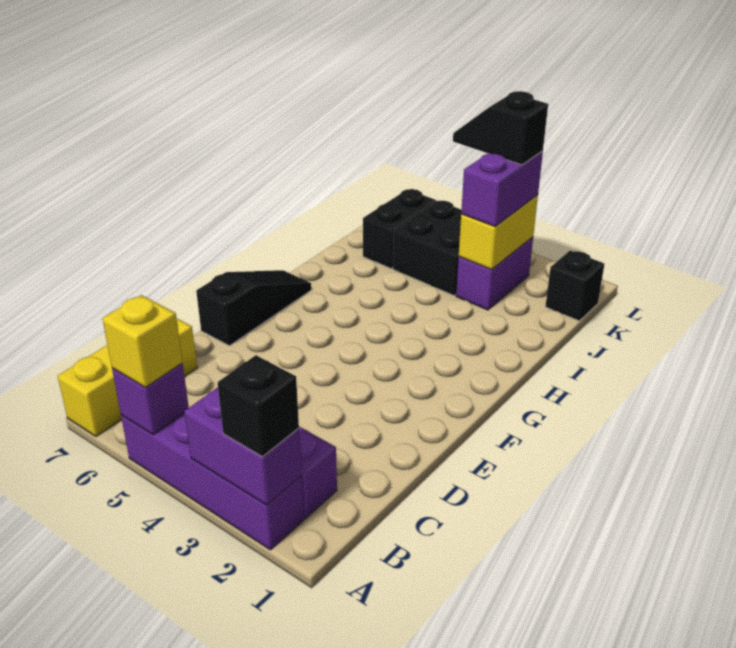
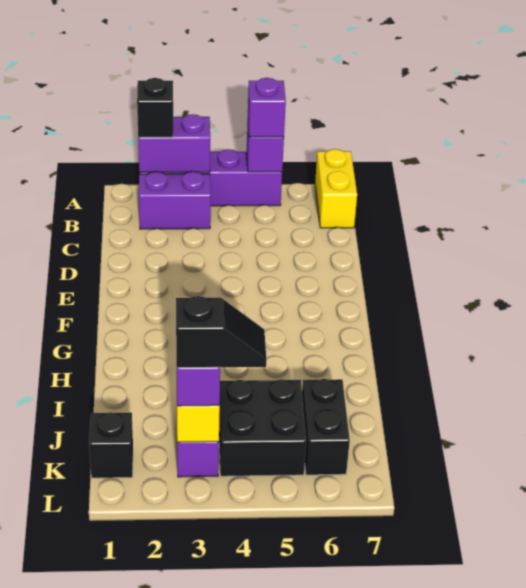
yellow 1x1 brick [102,295,182,388] -> purple 1x1 brick [248,78,286,137]
yellow 1x3 brick [58,319,197,437] -> yellow 1x2 brick [315,149,357,228]
black 1x3 slope [196,270,311,346] -> none

